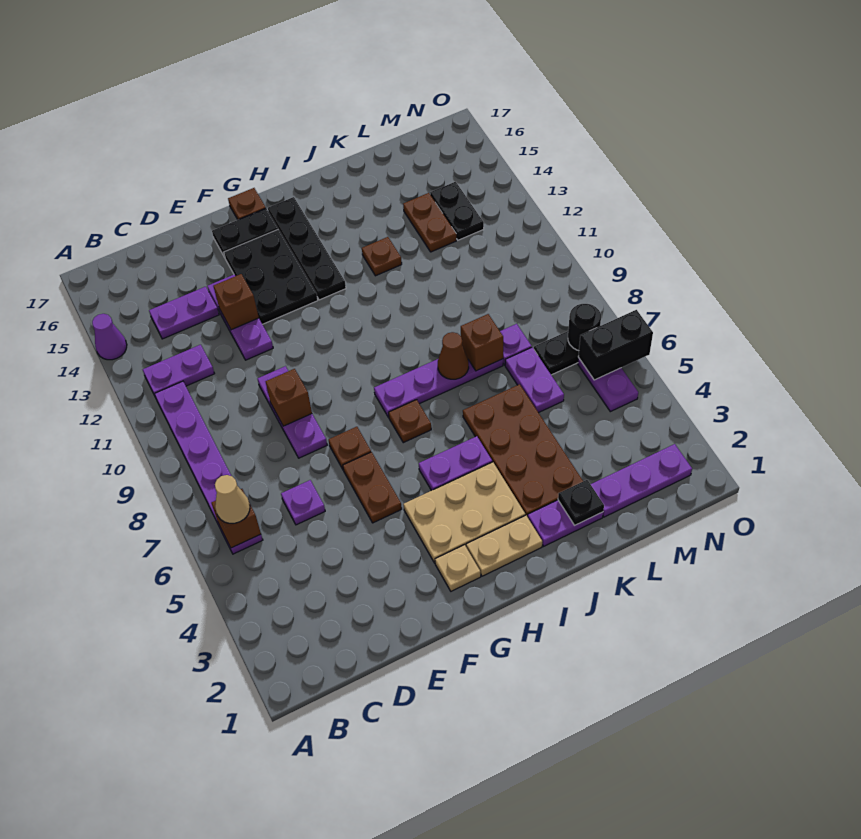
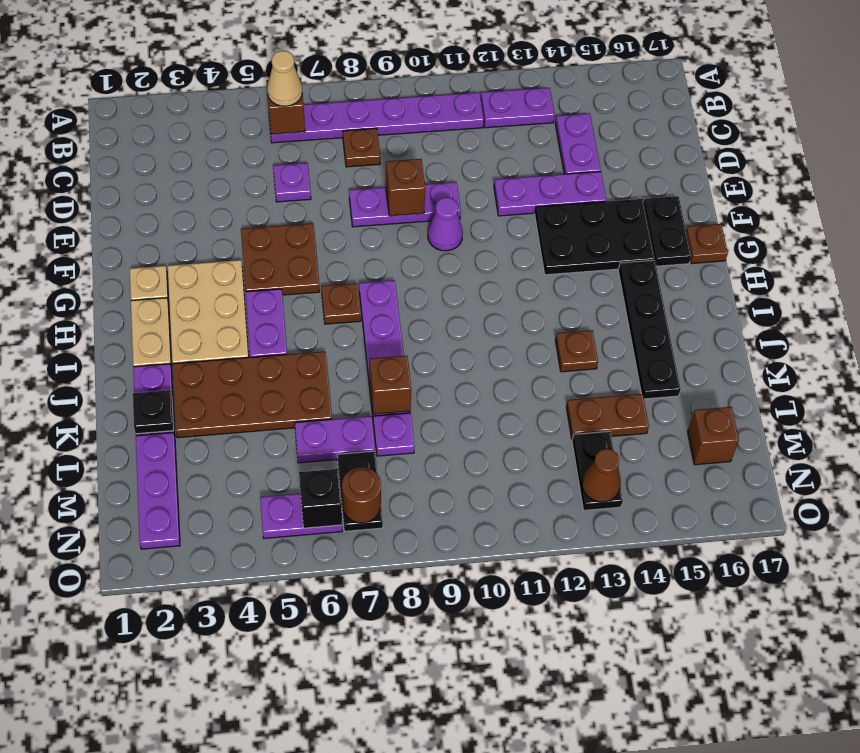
purple 1x1 cone [92,314,127,360] -> purple 1x1 cone moved to [428,198,463,251]
purple 1x2 plate [143,345,215,396] -> purple 1x2 plate turned to [481,88,555,128]
brown 1x1 brick [214,274,259,330] -> brown 1x1 brick moved to [688,407,739,465]
brown 1x2 plate [343,452,402,523] -> brown 2x2 plate [241,223,320,295]
brown 1x1 plate [329,427,371,469] -> brown 1x1 plate moved to [343,128,380,167]
black 1x4 plate [268,197,346,300] -> black 1x4 plate turned to [618,260,681,399]
brown 1x1 cone [438,332,469,379] -> brown 1x1 cone moved to [582,449,621,502]
black 1x2 plate [430,182,484,240] -> black 1x2 plate turned to [572,431,623,510]
black 1x2 brick [578,310,653,380] -> black 1x1 brick [299,469,342,528]
black 1x1 round brick [568,304,601,351] -> brown 1x1 round brick [342,467,381,523]

